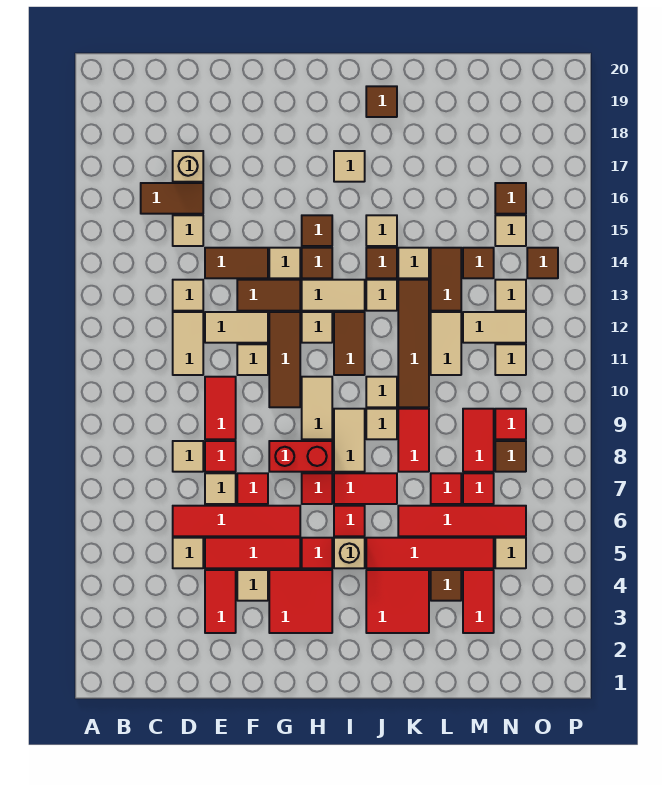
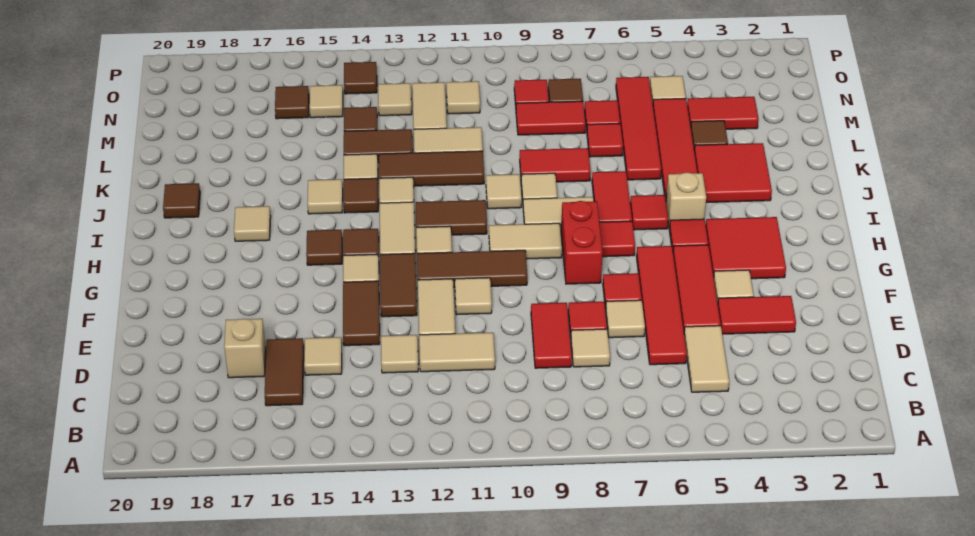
tan 1x1 tile [173,538,203,568] -> tan 1x2 tile [684,326,729,392]
red 1x2 tile [205,377,236,439] -> red 1x2 tile turned to [531,303,572,368]
brown 1x4 tile [398,280,429,407] -> brown 1x3 tile [379,151,484,186]

